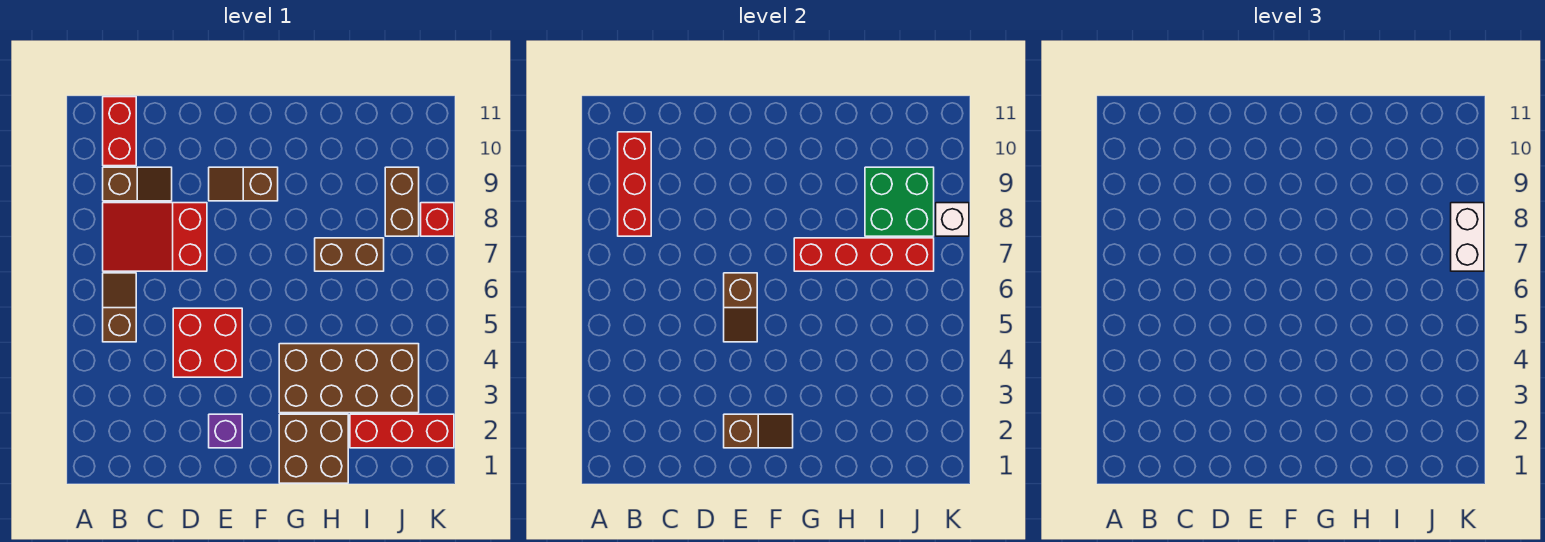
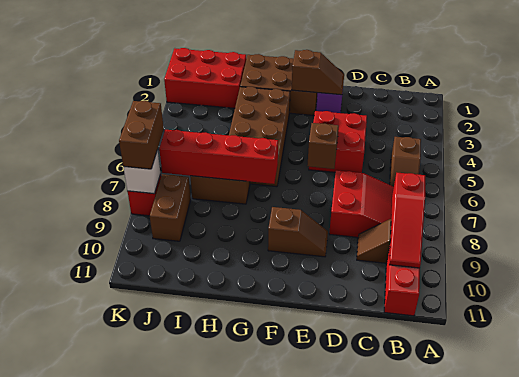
red 1x3 brick [618,132,651,236] -> red 1x3 slope [389,173,425,268]
brown 1x2 slope [724,414,793,448] -> brown 1x2 slope turned to [292,50,344,95]
brown 2x2 brick [279,414,348,483] -> brown 2x3 brick [240,54,317,115]
brown 2x4 brick [279,344,419,413] -> brown 2x4 brick turned to [229,87,290,187]
red 1x3 brick [350,414,454,448] -> red 2x3 brick [164,48,246,108]
green 2x2 brick [865,167,934,236] -> none
white 1x2 brick [1451,203,1484,271] -> brown 1x2 brick [119,101,164,169]

